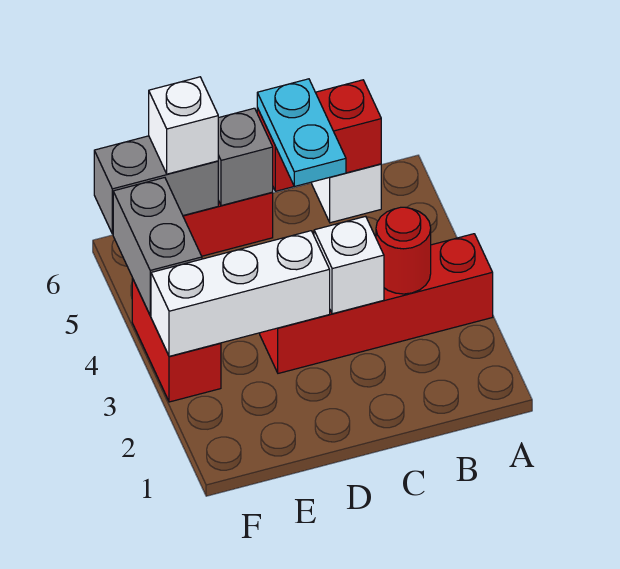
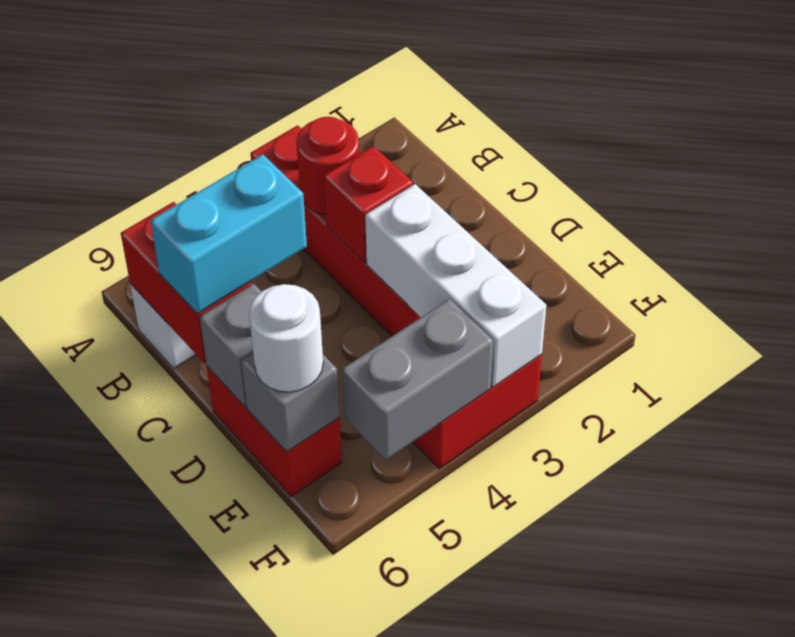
white 1x1 brick [314,216,384,314] -> red 1x1 brick [324,146,413,263]
cyan 1x2 plate [257,79,346,187] -> cyan 1x2 brick [150,154,307,314]
grey 1x2 brick [94,136,218,234] -> grey 1x1 brick [241,354,340,452]
white 1x1 brick [149,77,218,174] -> white 1x1 round brick [249,284,323,392]

